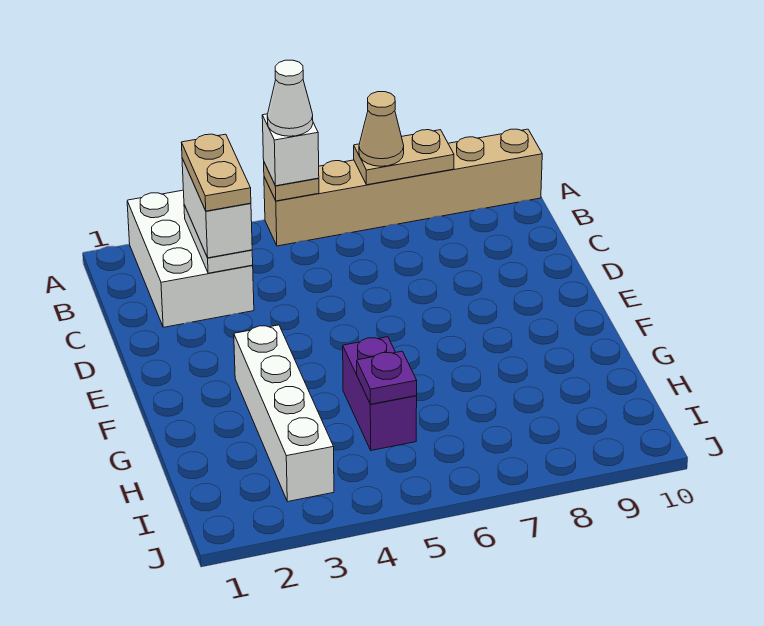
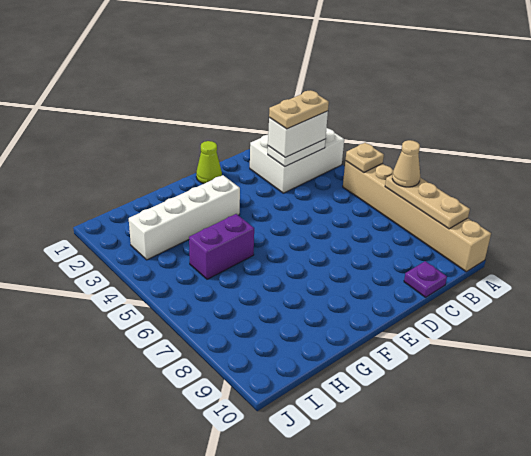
white 1x1 brick [262,114,319,186] -> none
white 1x1 cone [267,60,313,136] -> none
tan 1x2 plate [354,130,454,185] -> tan 1x3 plate [385,175,470,229]
none -> lime 1x1 cone [196,141,222,184]
purple 1x1 plate [357,351,417,404] -> purple 1x1 plate moved to [404,261,447,297]

